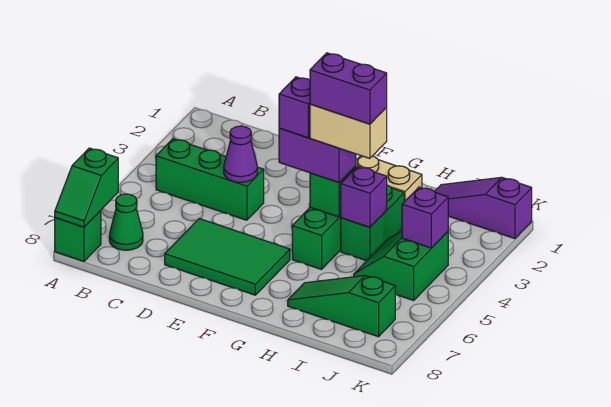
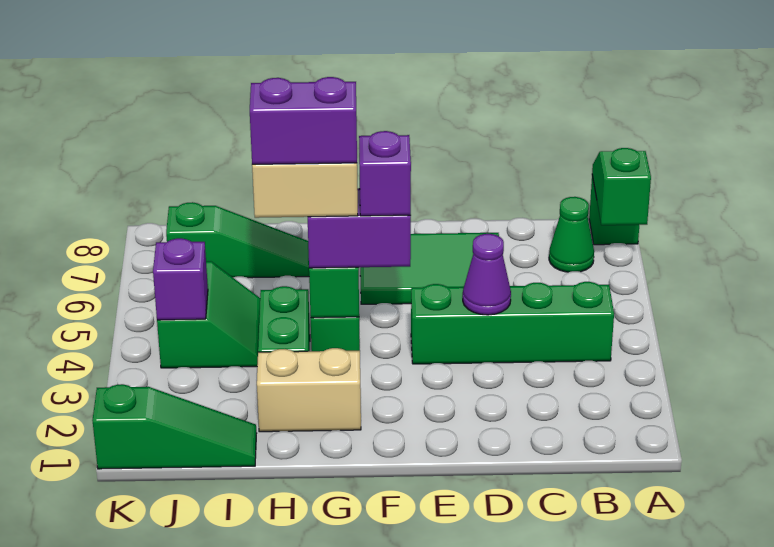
green 1x3 brick [156,139,264,220] -> green 1x4 brick [411,282,614,364]
purple 1x1 brick [341,166,387,227] -> none
purple 1x3 slope [434,177,532,239] -> green 1x3 slope [92,384,257,469]

